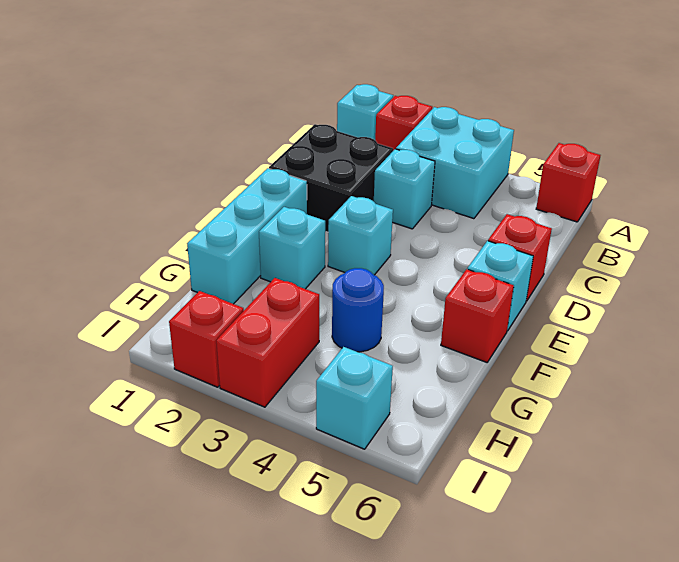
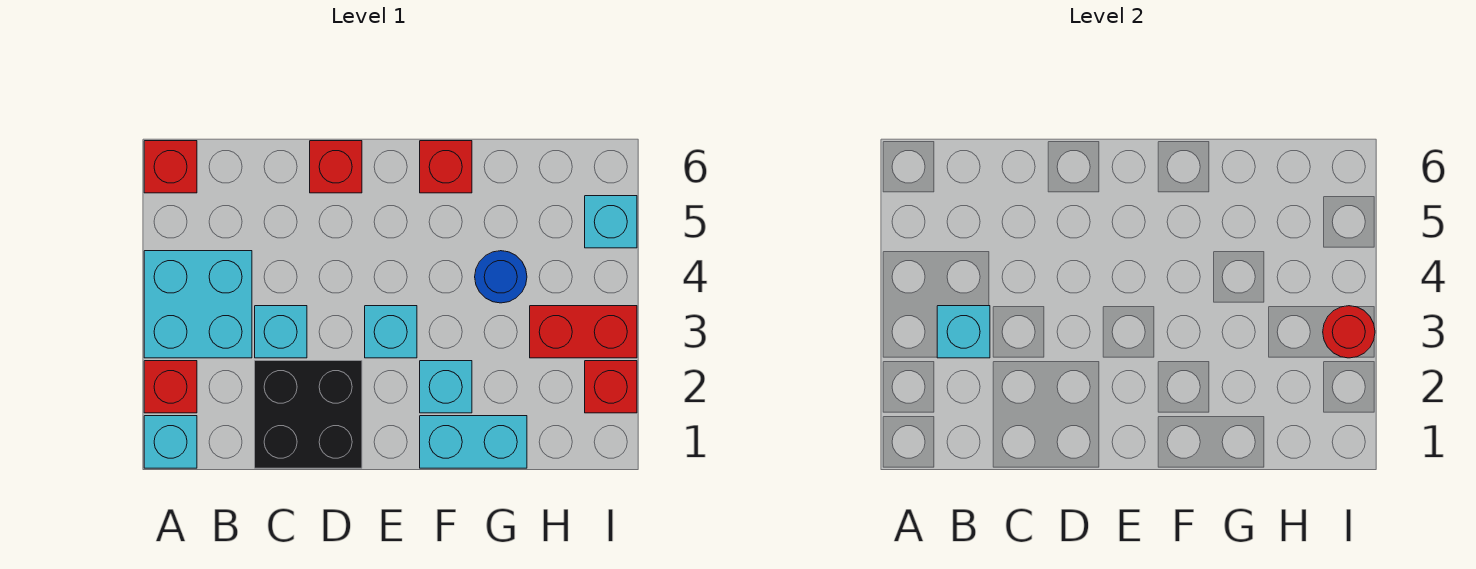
cyan 1x3 brick [187,168,307,304] -> cyan 1x2 brick [420,416,527,468]
cyan 1x1 brick [468,241,533,331] -> cyan 1x1 brick moved to [937,306,990,358]
none -> red 1x1 round brick [1323,306,1375,358]

